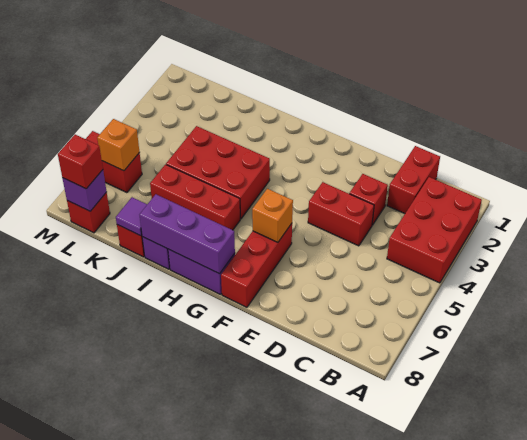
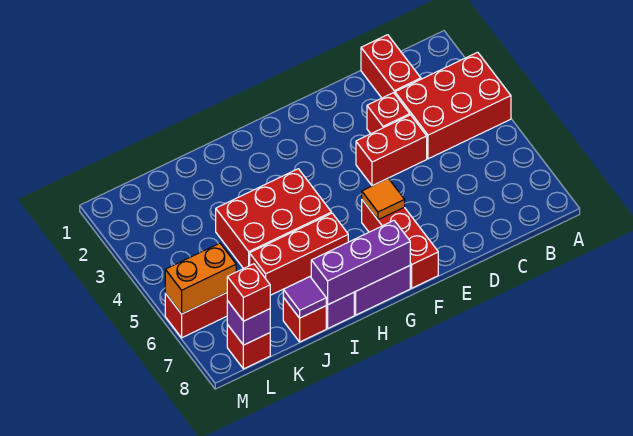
red 2x3 brick [387,177,482,283] -> red 2x3 brick turned to [395,52,511,159]
orange 1x1 brick [252,189,293,242] -> orange 1x1 tile [362,178,405,220]
orange 1x1 brick [97,119,139,171] -> orange 1x2 brick [165,243,236,314]

